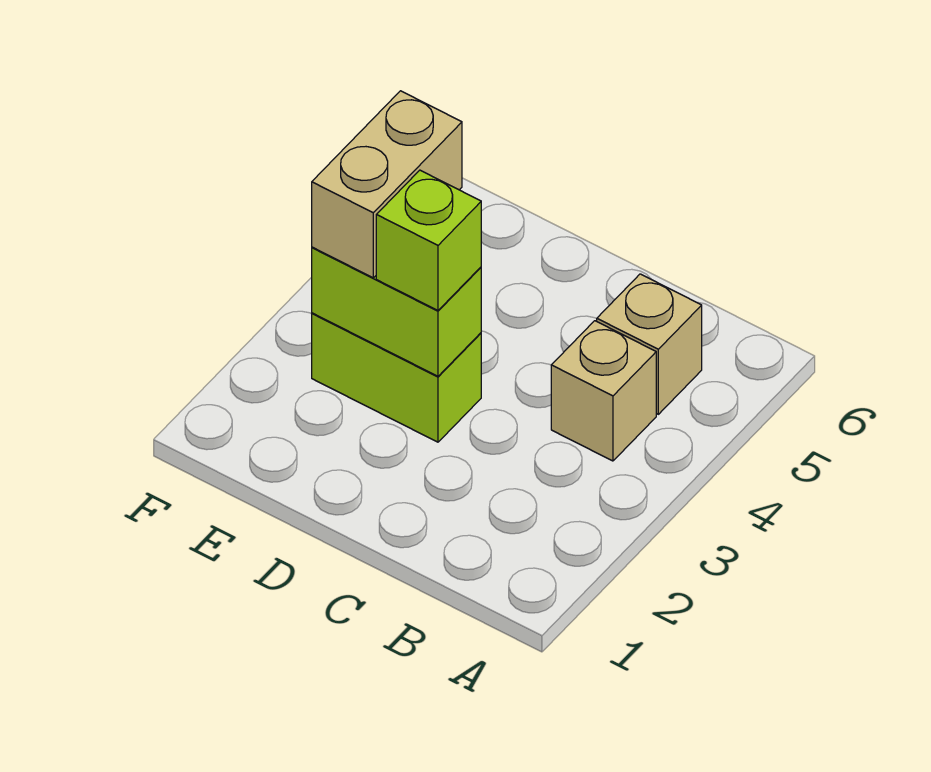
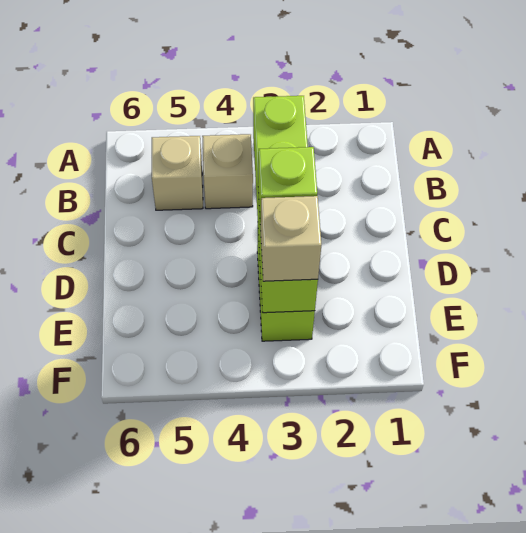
lime 1x2 brick [312,247,481,376] -> lime 1x4 brick [253,96,318,313]
tan 1x2 brick [312,91,462,278] -> tan 1x1 brick [261,196,321,281]

